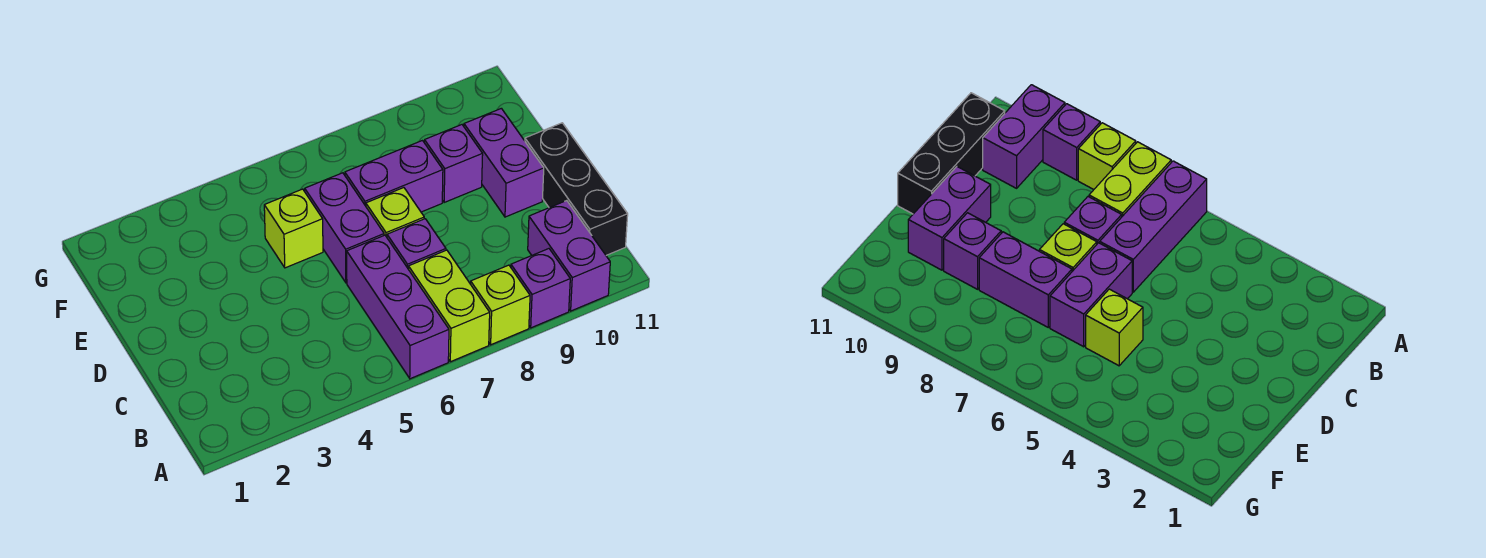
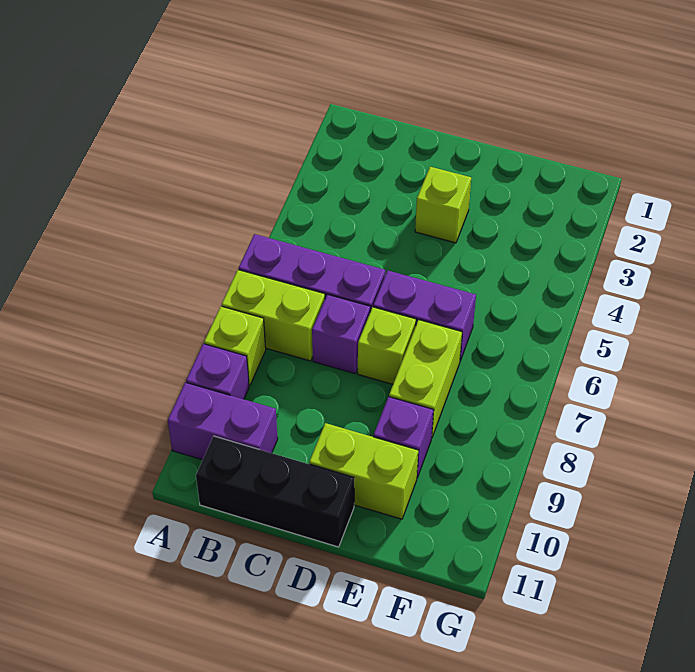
purple 1x2 brick [464,108,544,217] -> lime 1x2 brick [309,423,418,519]
lime 1x1 brick [264,189,323,268] -> lime 1x1 brick moved to [415,167,471,243]
purple 1x2 brick [345,141,443,212] -> lime 1x2 brick [389,320,462,437]

